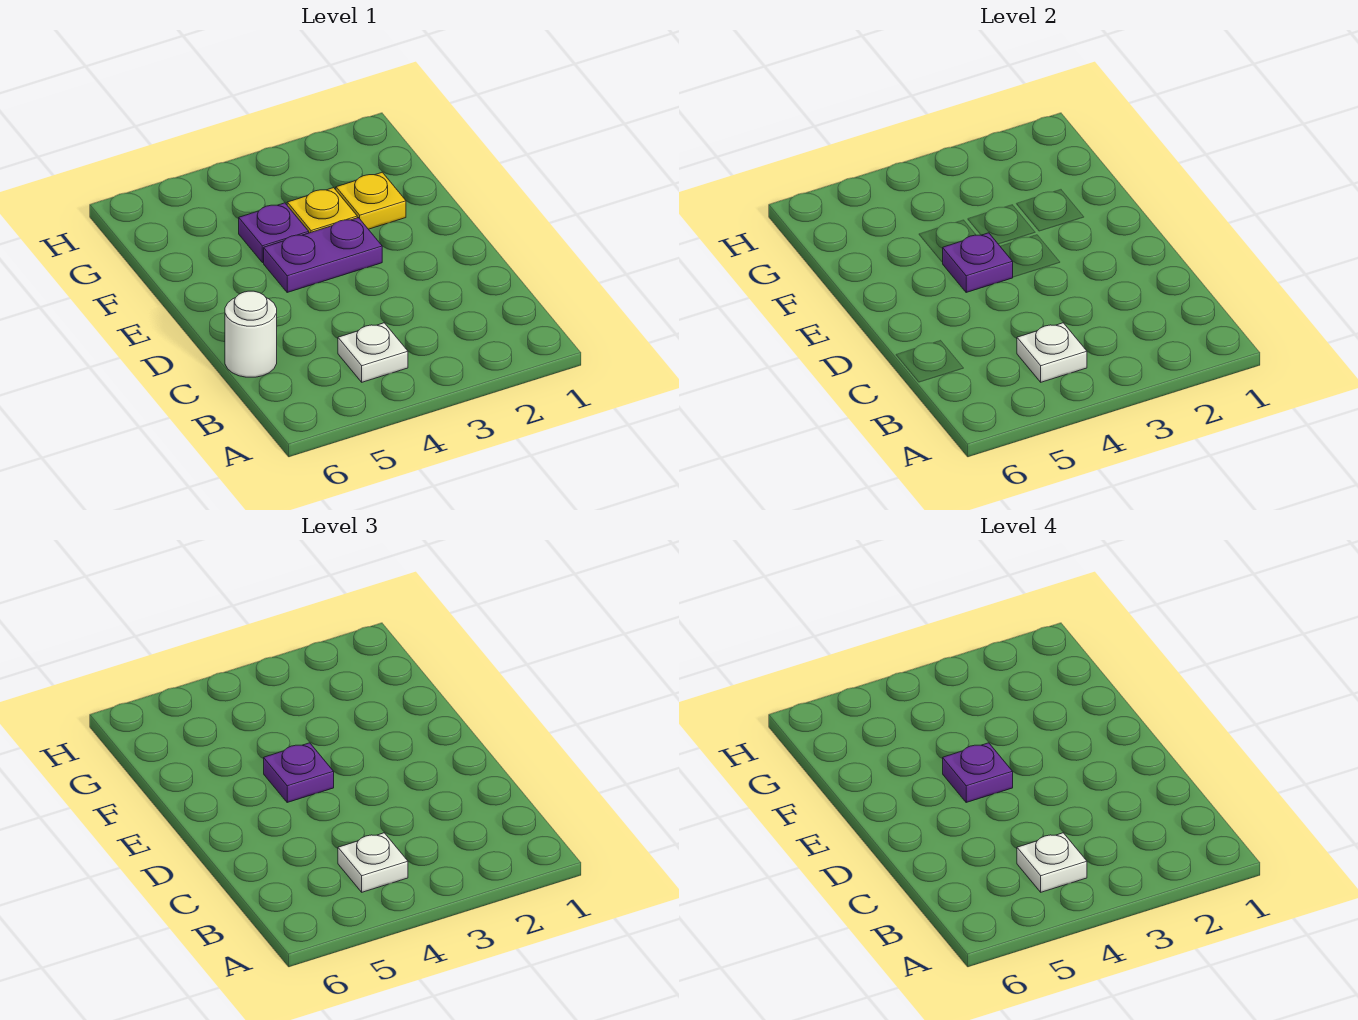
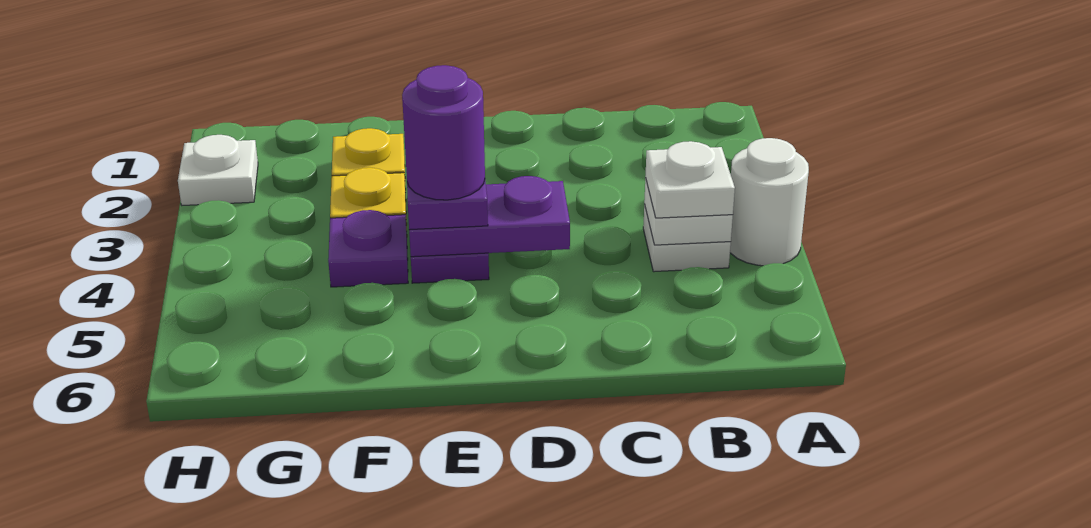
white 1x1 plate [1017,833,1087,892] -> white 1x1 plate moved to [178,135,258,205]
white 1x1 round brick [225,291,277,377] -> white 1x1 round brick moved to [730,138,809,266]
purple 1x1 plate [942,233,1013,292] -> purple 1x2 plate [409,176,570,257]
purple 1x1 plate [943,743,1013,802] -> purple 1x1 round brick [402,65,485,200]

